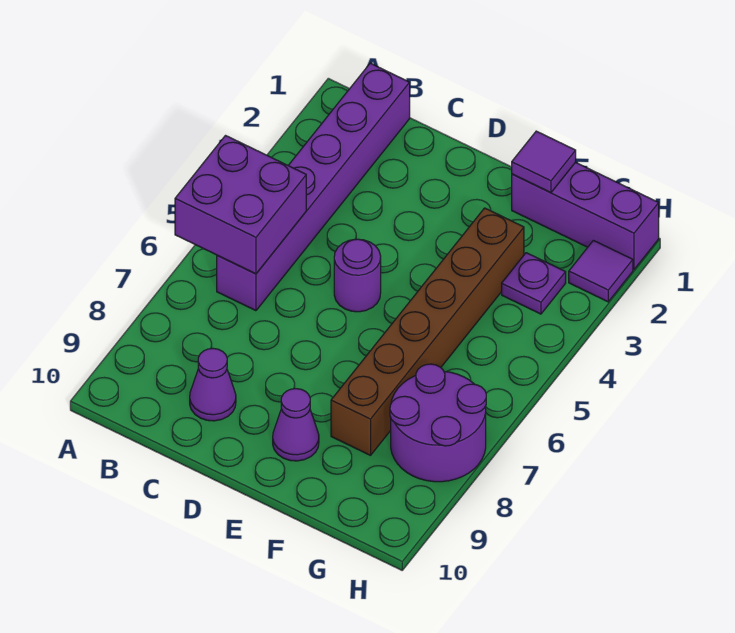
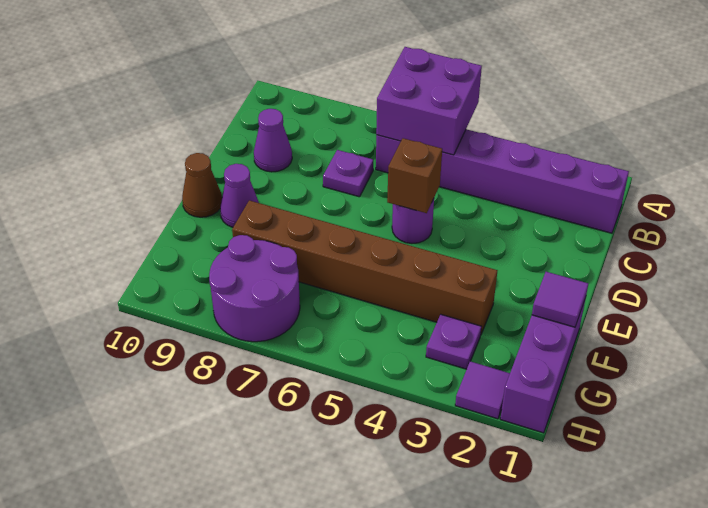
none -> purple 1x1 plate [323,150,373,197]
none -> brown 1x1 brick [387,138,442,213]
none -> brown 1x1 cone [182,153,222,217]

